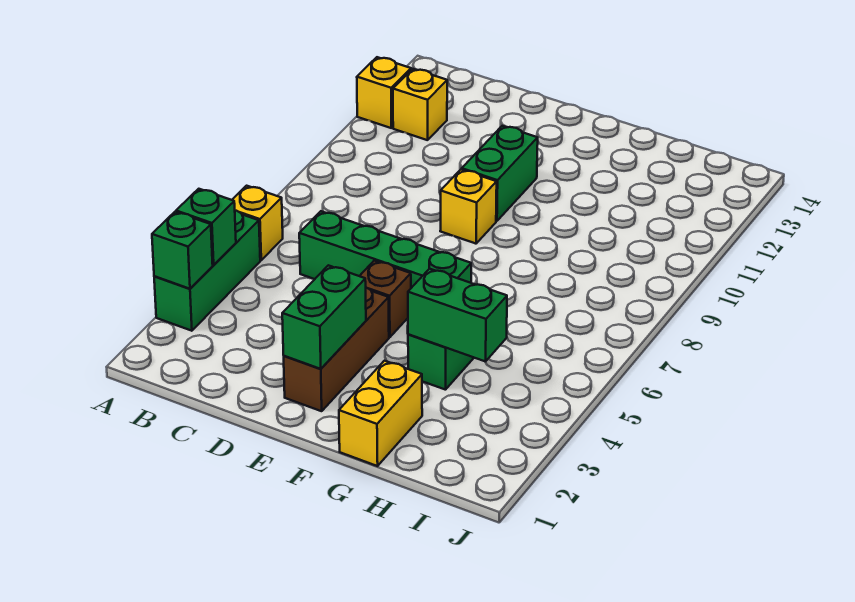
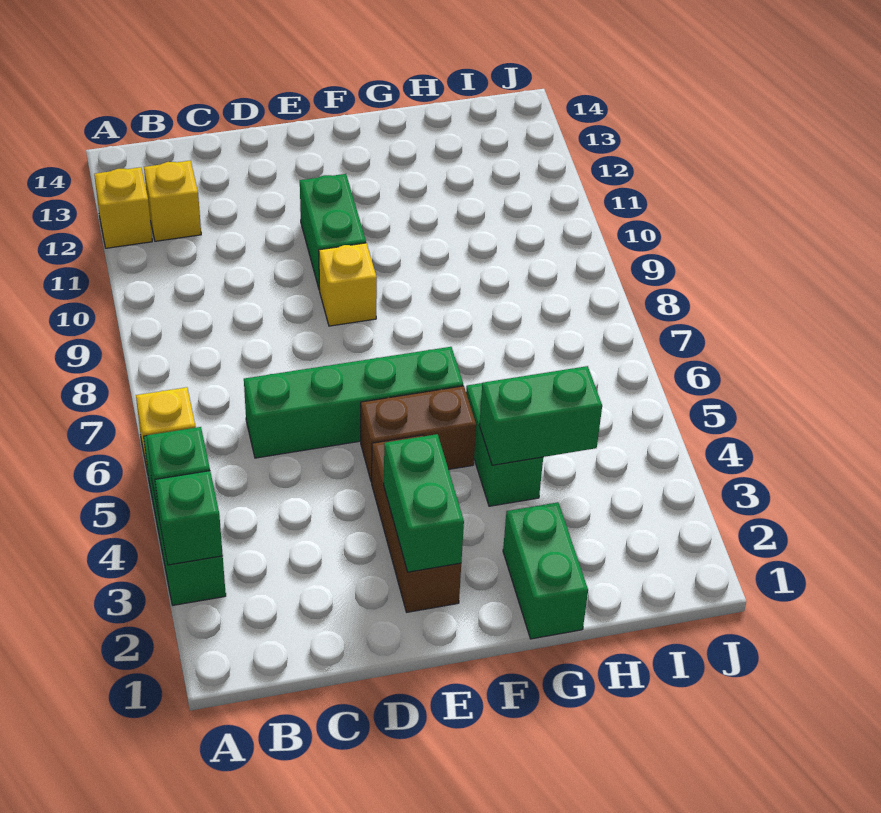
brown 1x1 brick [360,261,411,337] -> brown 1x2 brick [361,386,476,482]
yellow 1x2 brick [339,361,422,466] -> green 1x2 brick [503,502,588,639]

